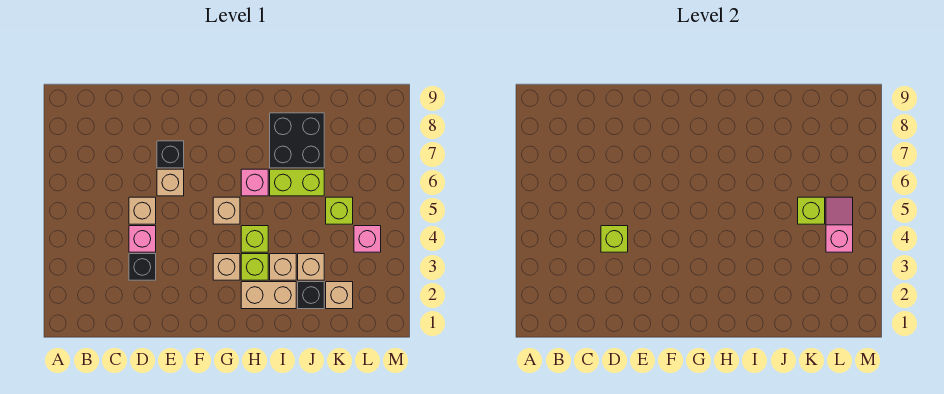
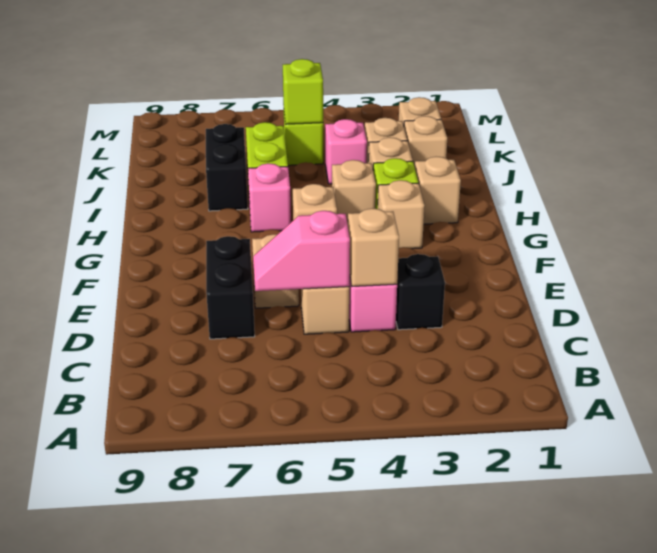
lime 1x1 brick [601,226,628,252] -> tan 1x1 brick [348,208,399,286]
black 1x1 brick [157,141,184,168] -> black 1x2 brick [206,236,255,339]
tan 1x2 brick [241,282,296,309] -> tan 1x1 brick [415,157,461,224]
lime 1x1 brick [241,226,268,252] -> tan 1x1 brick [332,160,376,224]
black 2x2 brick [270,113,324,168] -> black 1x2 brick [206,124,248,211]
black 1x1 brick [298,282,324,309] -> tan 1x1 brick [404,116,447,167]
pink 1x1 brick [354,226,381,252] -> pink 1x1 brick moved to [325,119,367,184]
pink 1x2 slope [826,197,853,252] -> pink 1x2 slope moved to [253,211,350,291]

